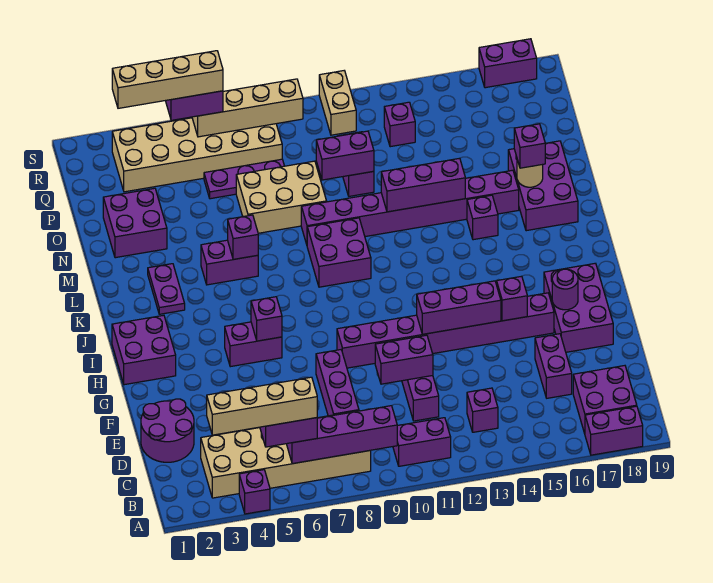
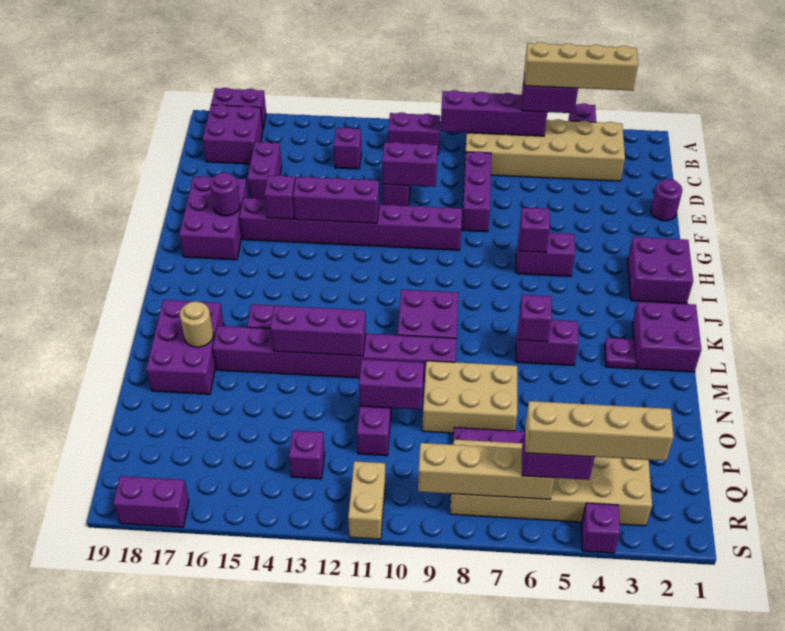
purple 2x2 round brick [141,399,194,462] -> purple 1x1 round brick [651,179,682,221]
purple 1x2 plate [148,264,185,314] -> purple 1x1 plate [605,338,636,369]
purple 1x1 brick [514,124,545,168] -> purple 1x1 brick moved to [581,503,620,553]
purple 2x2 brick [103,188,167,258] -> purple 2x2 brick moved to [633,302,701,372]

